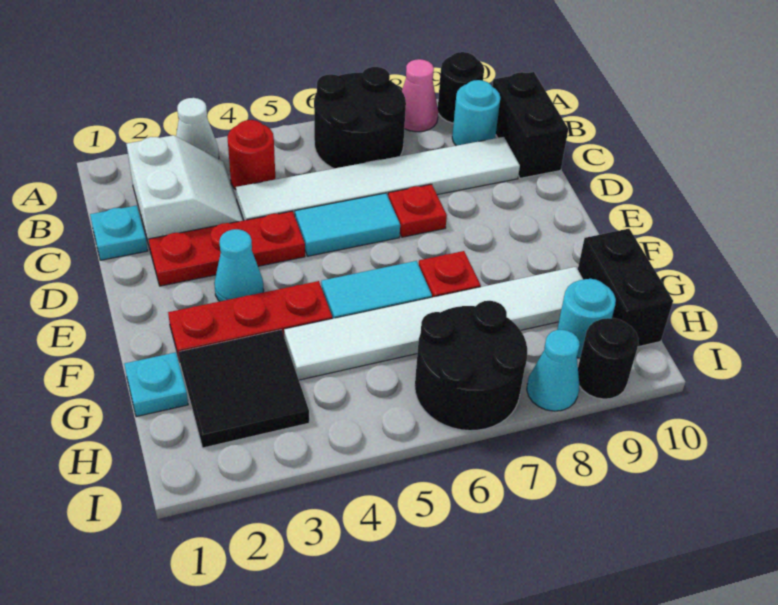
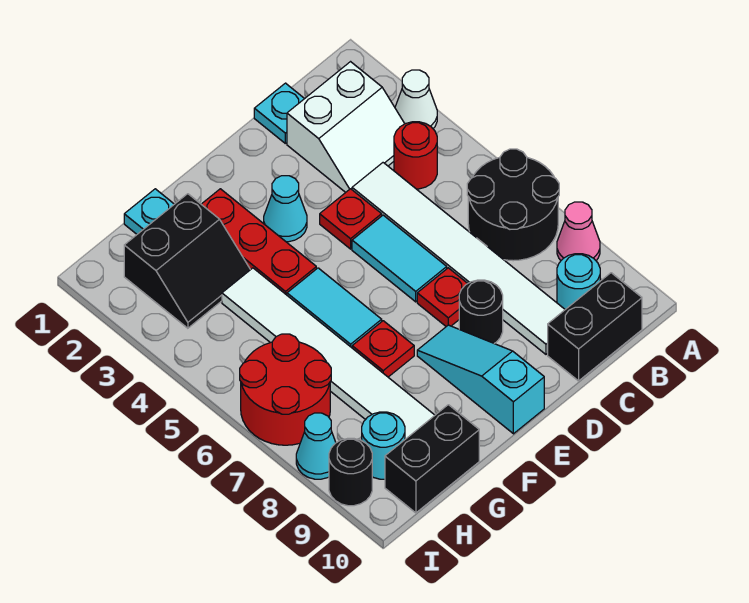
black 1x1 round brick [438,52,484,123] -> black 1x1 round brick moved to [459,280,503,343]
red 1x3 plate [149,211,305,286] -> red 1x1 plate [320,189,382,249]
none -> cyan 1x3 slope [417,325,544,434]
black 2x2 tile [179,330,309,448] -> black 2x2 slope [124,194,250,328]
black 2x2 round brick [415,301,527,431] -> red 2x2 round brick [240,334,331,445]

